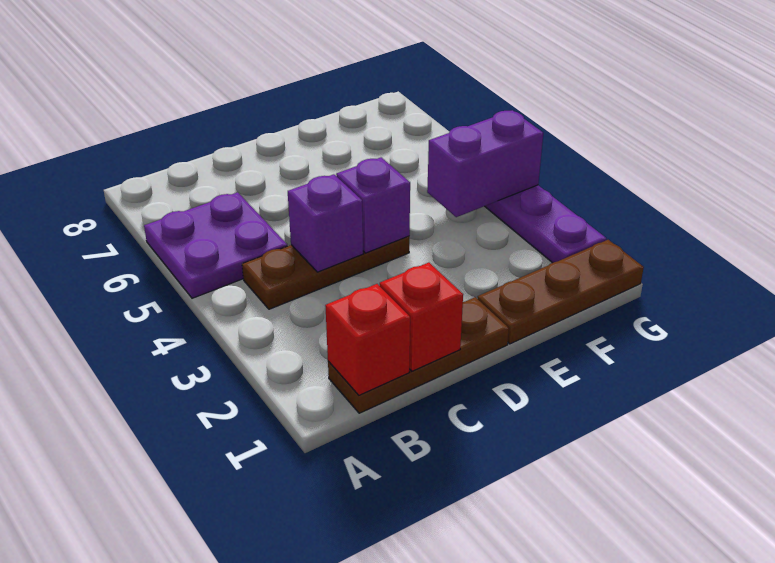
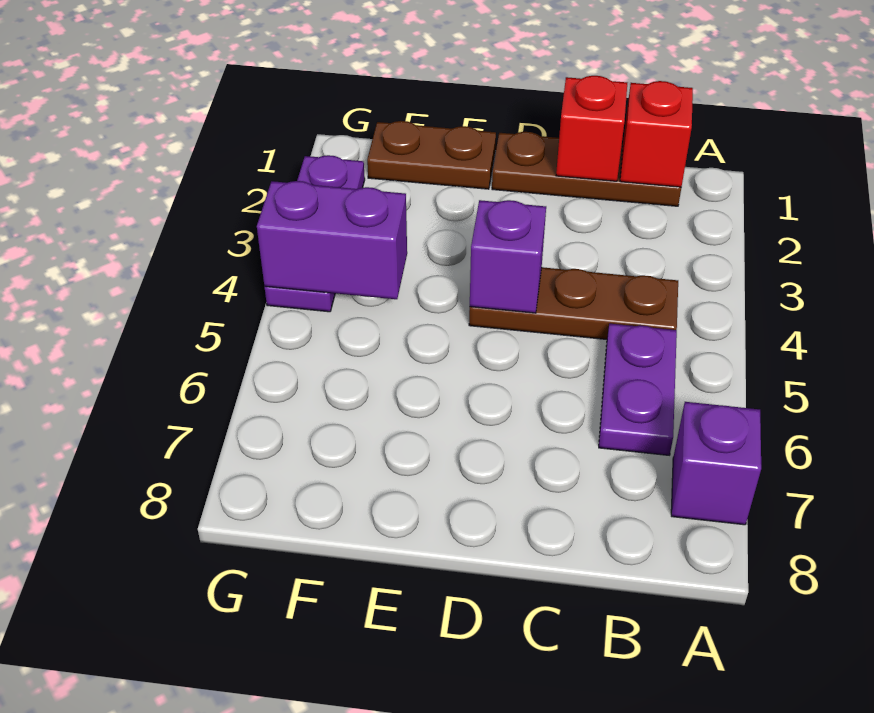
purple 2x2 plate [144,192,287,298] -> purple 1x2 plate [599,324,677,455]
purple 1x1 brick [288,174,363,272] -> purple 1x1 brick moved to [671,402,761,525]
brown 1x3 plate [477,240,644,344] -> brown 1x2 plate [367,121,496,189]

